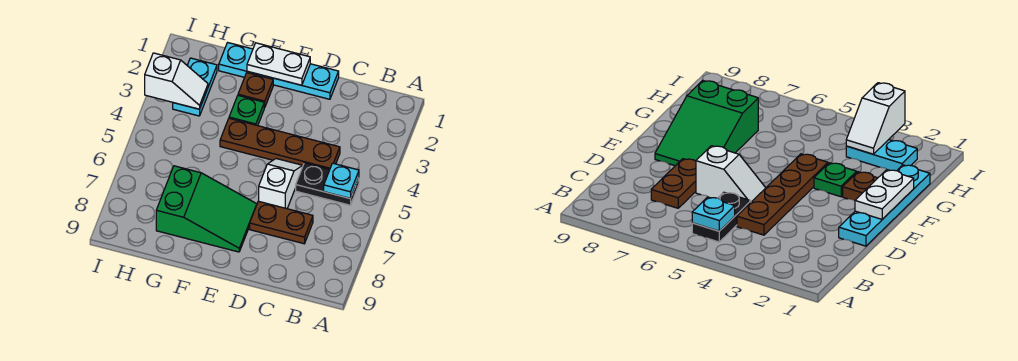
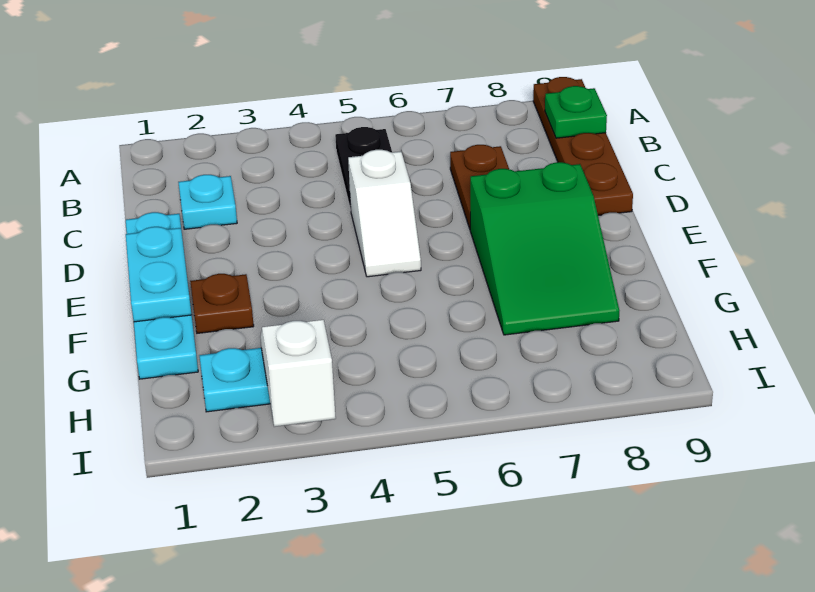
cyan 1x1 plate [324,163,359,199] -> cyan 1x1 plate moved to [178,175,237,229]
brown 1x4 plate [220,118,340,169] -> brown 1x4 plate moved to [533,77,633,215]
white 1x2 slope [259,159,303,209] -> white 1x2 slope turned to [348,150,421,277]
white 1x2 plate [247,43,310,85] -> cyan 1x2 plate [126,227,192,322]
green 2x3 slope [156,166,257,252] -> green 2x3 slope turned to [470,162,619,335]
green 1x1 plate [229,96,265,126] -> green 1x1 plate moved to [545,86,607,138]

